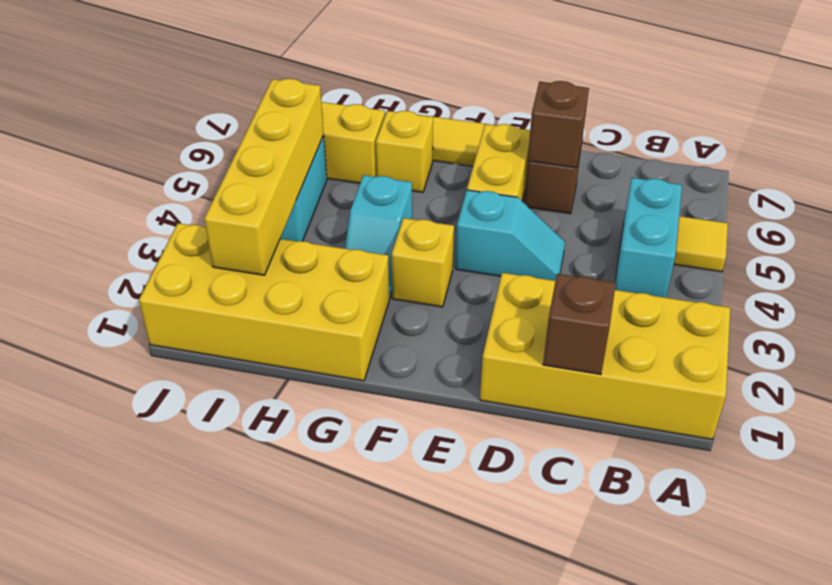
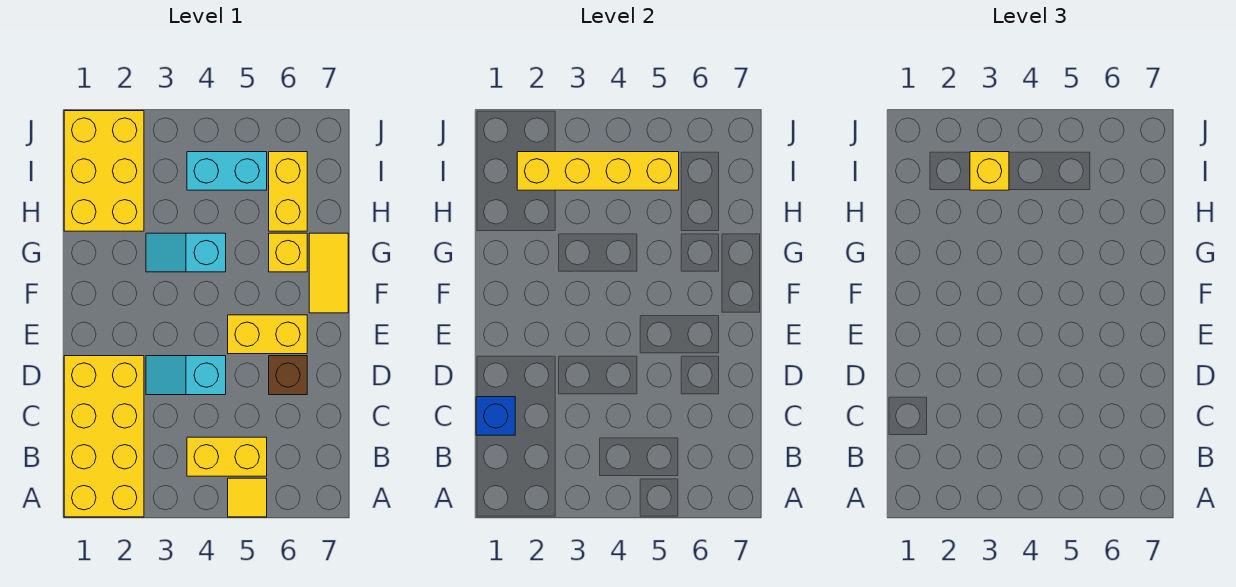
cyan 1x2 brick [615,178,682,298] -> yellow 1x2 brick [187,437,267,476]
brown 1x1 brick [543,274,616,375] -> blue 1x1 brick [476,397,515,435]
cyan 1x2 slope [456,190,565,281] -> cyan 1x2 slope turned to [146,356,226,395]
brown 1x1 brick [528,81,589,168] -> none
yellow 1x1 brick [392,218,454,307] -> yellow 1x1 brick moved to [970,152,1009,190]
yellow 2x4 brick [139,223,389,381] -> yellow 2x3 brick [64,111,144,231]

